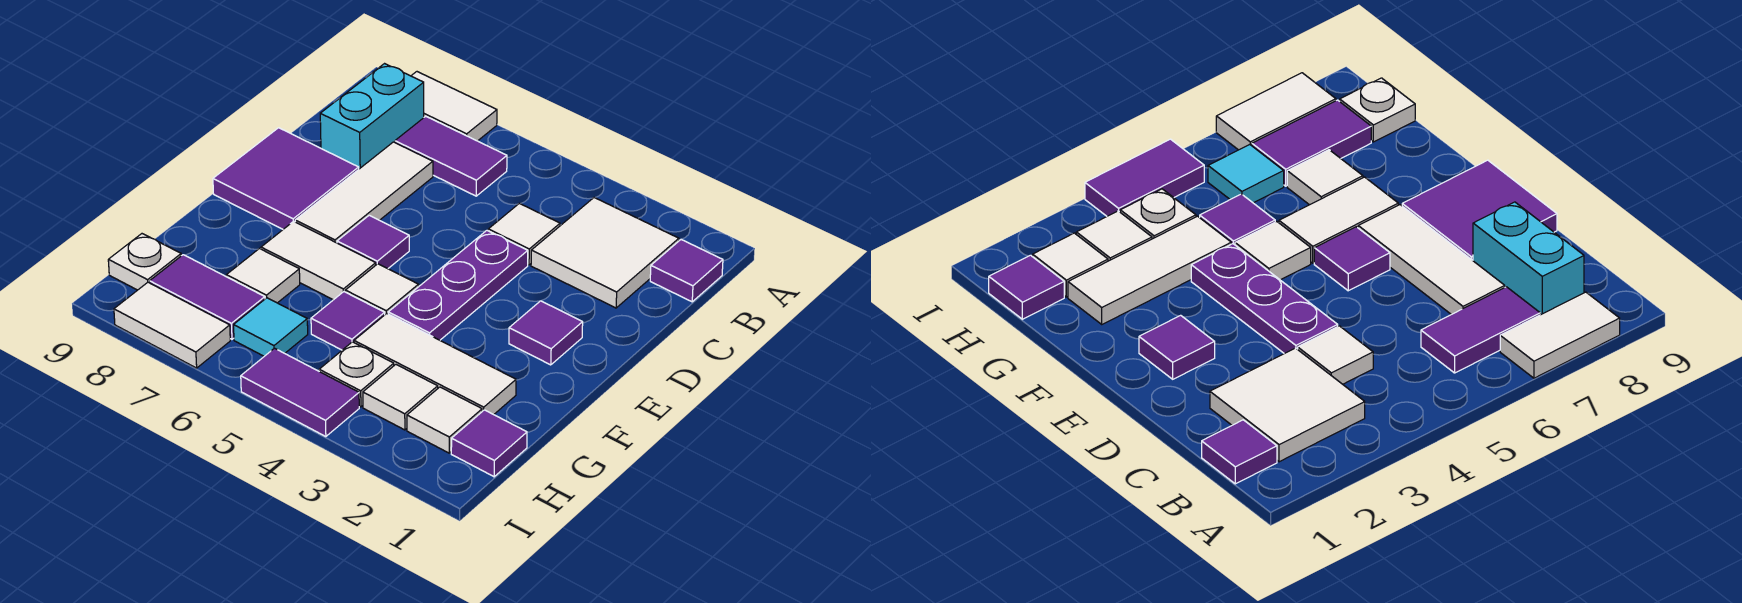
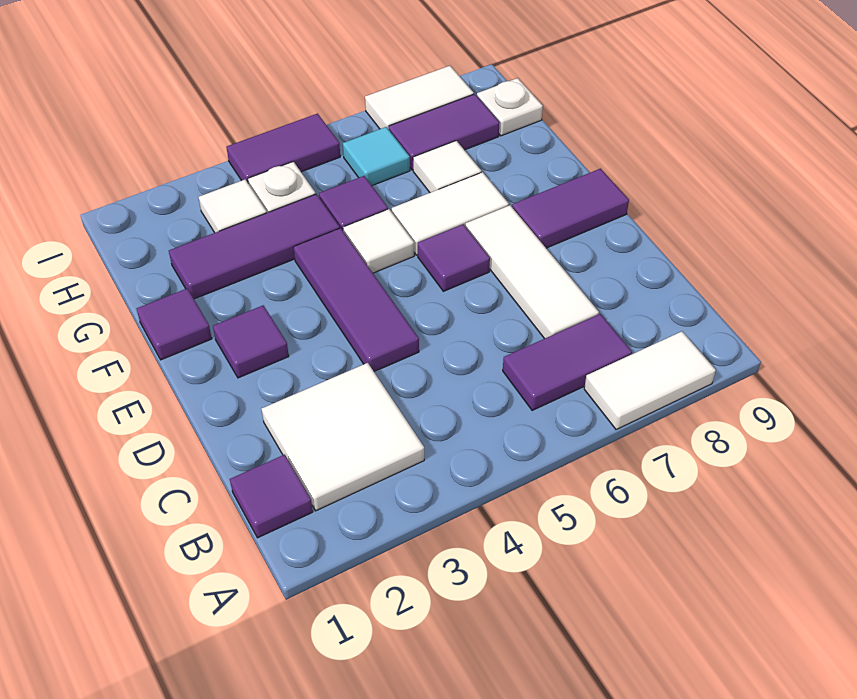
cyan 1x2 brick [320,64,424,169] -> none
white 1x1 tile [488,203,560,265] -> none
purple 1x3 plate [388,231,528,340] -> purple 1x3 tile [293,228,419,372]
purple 2x2 tile [213,128,359,229] -> purple 1x2 tile [512,169,629,248]
white 1x3 tile [354,313,516,415] -> purple 1x3 tile [169,194,340,299]
purple 1x1 tile [451,410,527,477] -> purple 1x1 tile moved to [137,288,212,360]
white 1x1 tile [407,387,482,453] -> none

